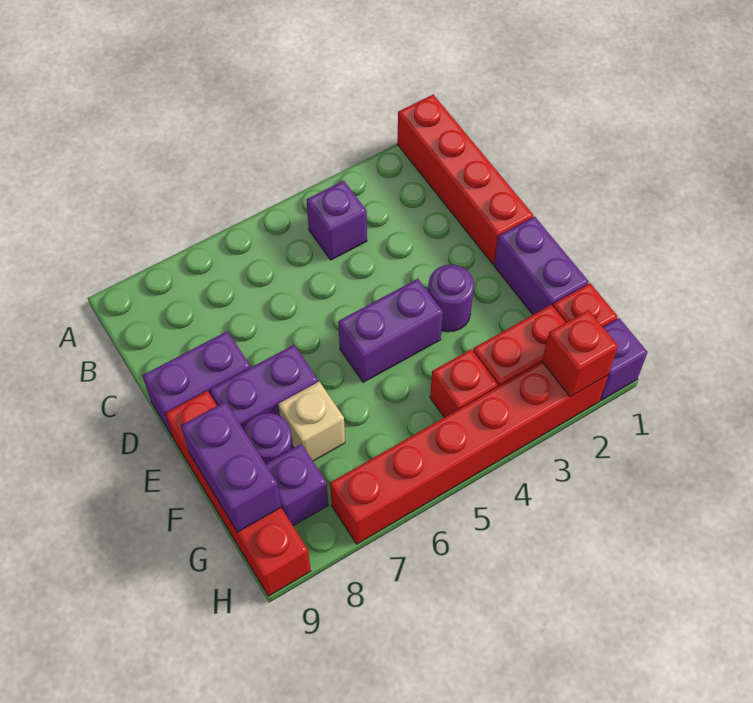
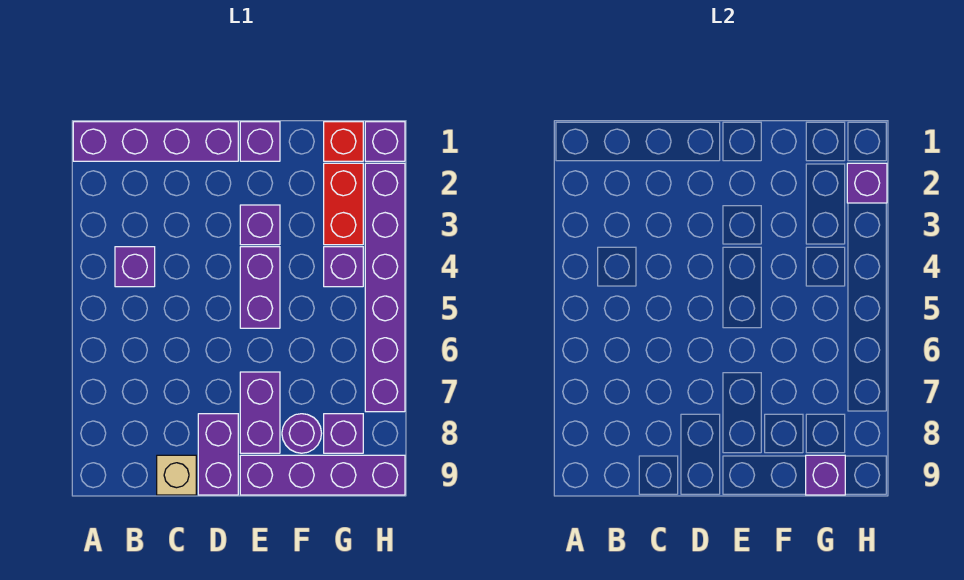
red 1x4 brick [397,95,533,264] -> purple 1x4 brick [73,122,238,161]
purple 1x2 brick [494,216,589,315] -> purple 1x1 brick [240,122,280,161]
purple 1x1 round brick [428,265,474,332] -> purple 1x1 brick [240,205,280,245]
red 1x4 brick [165,391,311,596] -> purple 1x4 brick [240,455,405,495]
tan 1x1 brick [278,381,345,461] -> tan 1x1 brick moved to [157,455,196,495]
purple 1x2 brick [181,401,281,532] -> purple 1x1 brick [806,455,845,495]
red 1x1 brick [430,349,498,417] -> purple 1x1 brick [324,247,363,287]
red 1x6 brick [330,362,608,544] -> purple 1x6 brick [365,163,405,412]
red 1x1 brick [542,310,618,397] -> purple 1x1 brick [847,163,887,203]

